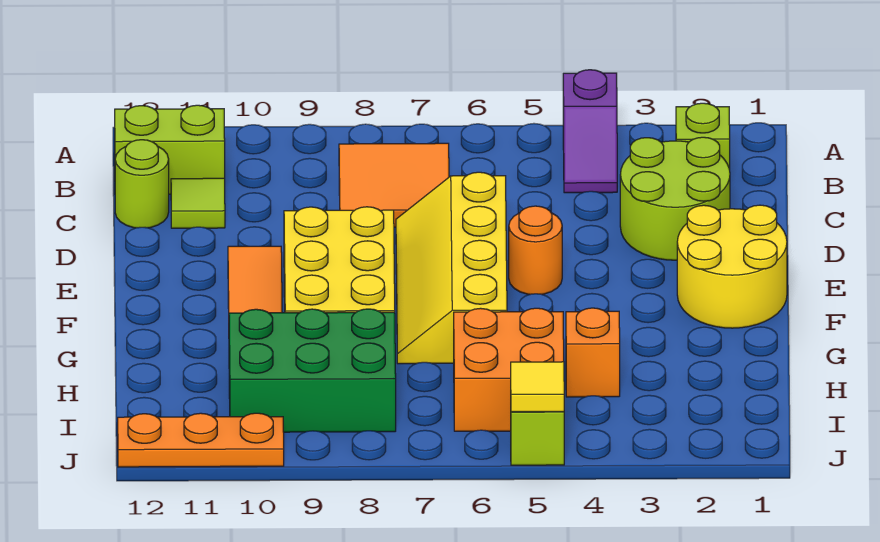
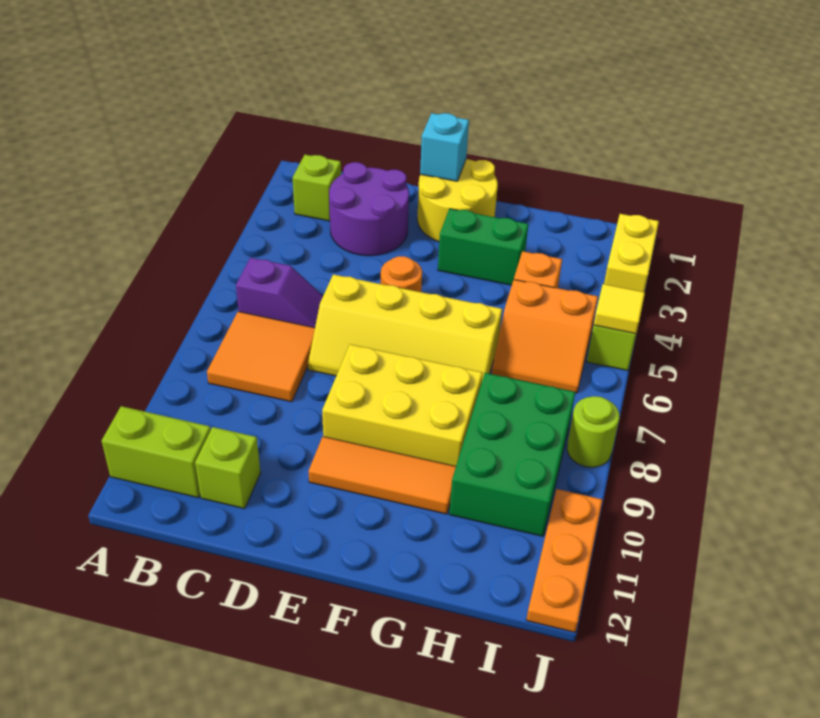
purple 1x2 slope [563,70,617,193] -> purple 1x2 slope moved to [236,258,323,328]
lime 1x2 brick [115,105,225,194] -> lime 1x2 brick turned to [102,406,211,498]
lime 2x2 round brick [620,137,730,260] -> purple 2x2 round brick [329,162,409,256]
lime 1x1 tile [171,178,225,228] -> lime 1x1 brick [195,427,261,509]
lime 1x1 round brick [115,140,169,228] -> lime 1x1 round brick moved to [567,396,619,467]
none -> cyan 1x1 brick [420,113,469,181]
none -> green 1x2 brick [438,209,528,285]
orange 2x2 brick [454,308,564,431] -> orange 2x2 slope [492,280,598,393]
none -> yellow 1x2 brick [604,214,659,292]

